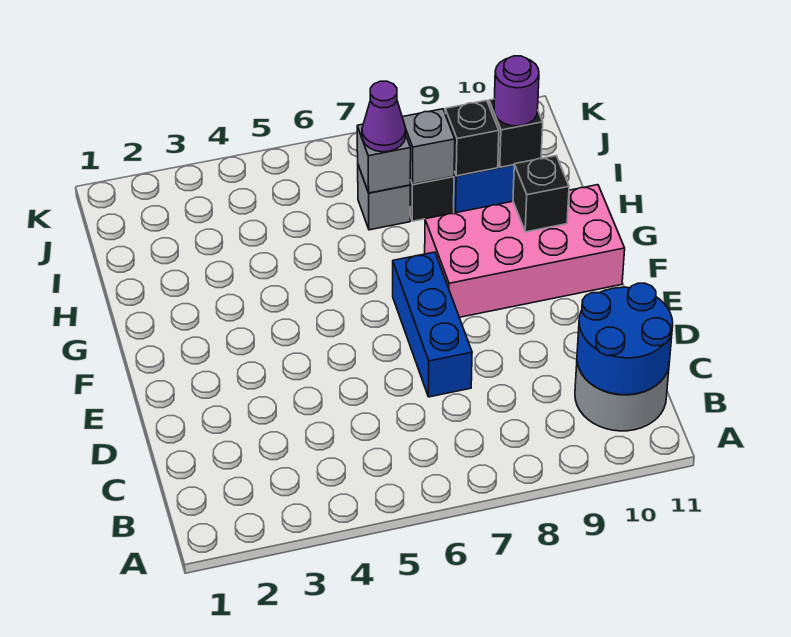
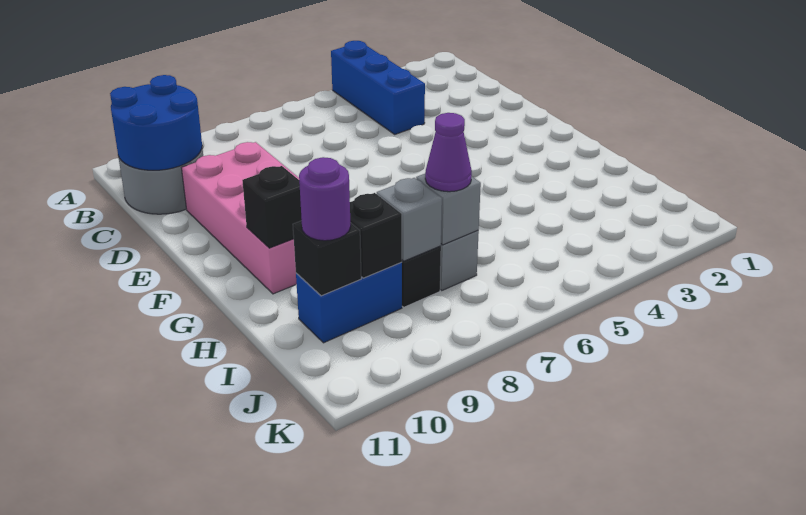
blue 1x3 brick [393,252,472,397] -> blue 1x3 brick moved to [331,41,425,134]
pink 2x4 brick [425,185,625,317] -> pink 2x4 brick turned to [182,142,299,294]

